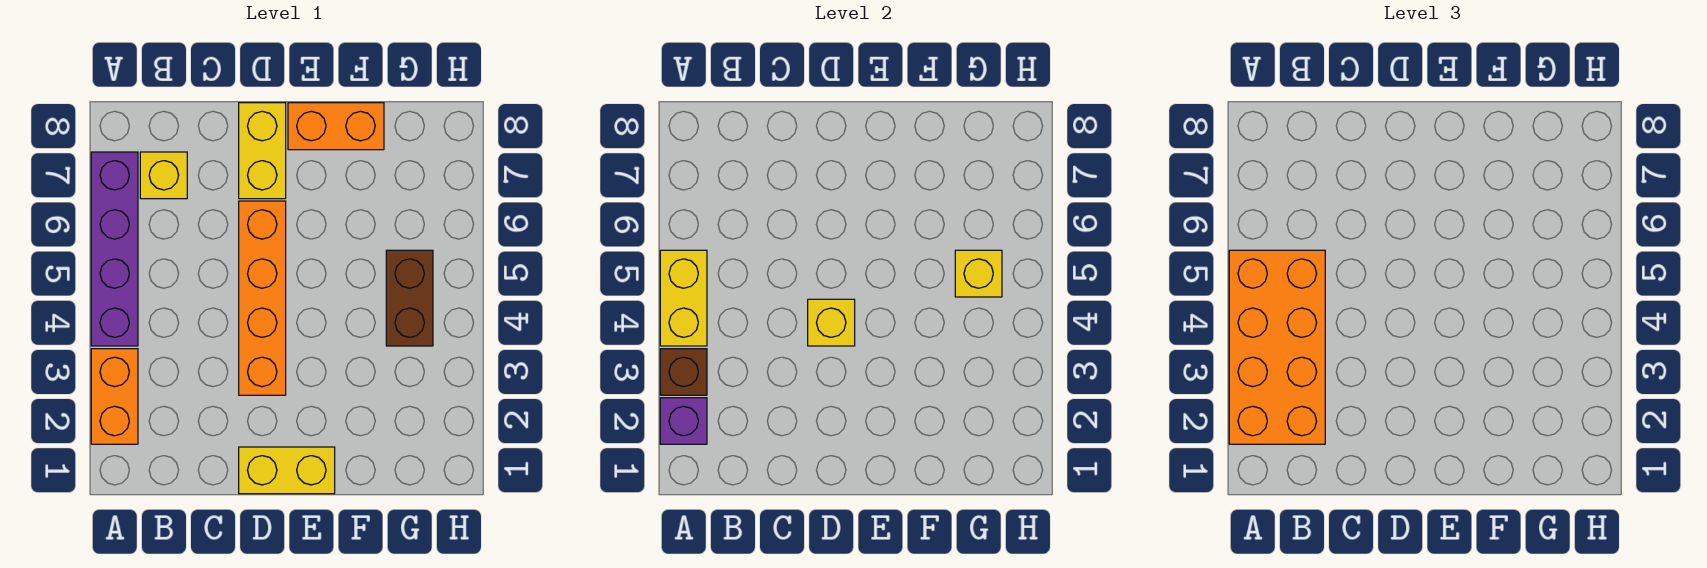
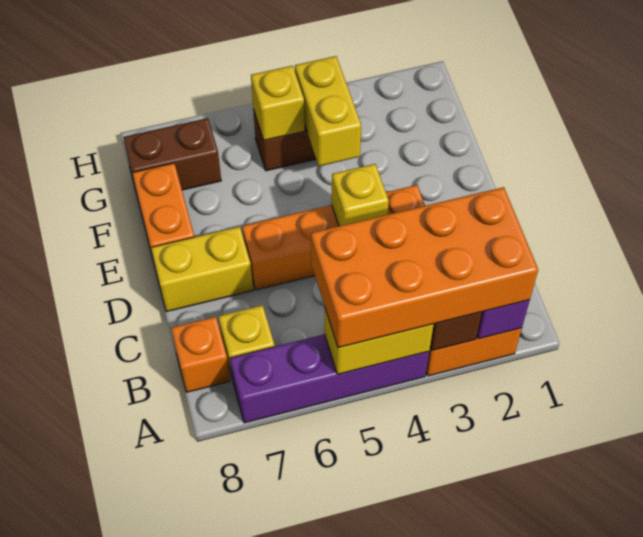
none -> orange 1x1 brick [171,317,230,392]
yellow 1x2 brick [239,447,335,494] -> yellow 1x2 brick moved to [295,56,361,166]
none -> brown 1x2 brick [123,118,221,190]

